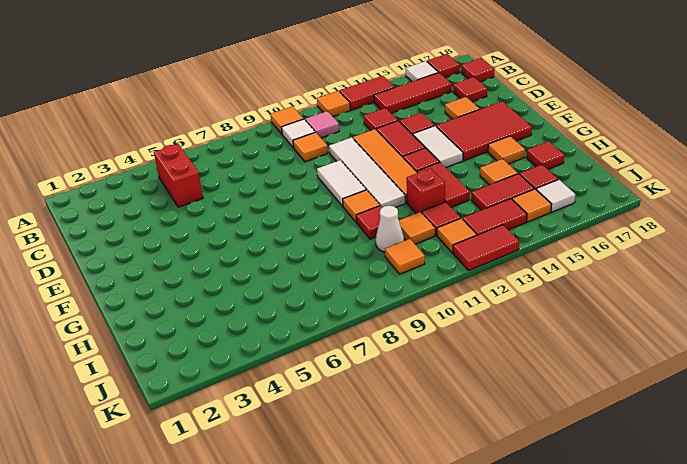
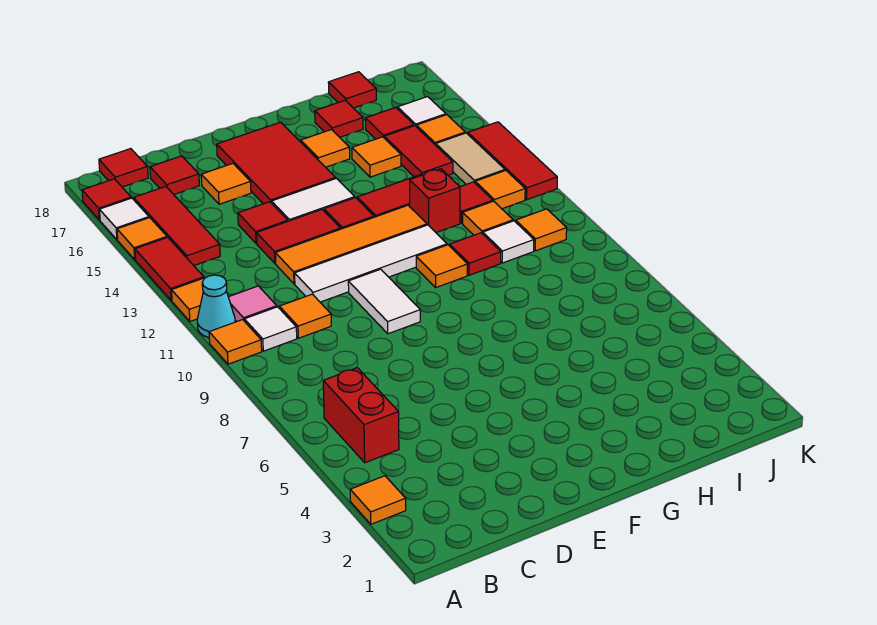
none -> orange 1x1 tile [350,476,406,524]
none -> cyan 1x1 cone [197,275,235,338]
none -> orange 1x1 tile [117,218,167,260]
red 1x2 brick [154,144,203,207] -> red 1x2 brick turned to [323,368,399,463]
red 1x1 tile [364,108,398,130] -> red 1x1 tile moved to [328,72,376,108]
white 1x2 tile [317,160,366,206] -> white 1x2 tile turned to [348,269,420,334]
white 1x1 cone [376,206,404,252] -> white 1x1 tile [483,221,534,263]
red 1x2 tile [463,199,527,235] -> tan 1x2 tile [436,133,505,184]
red 1x2 tile [453,225,519,270] -> red 1x3 tile [468,122,557,200]

